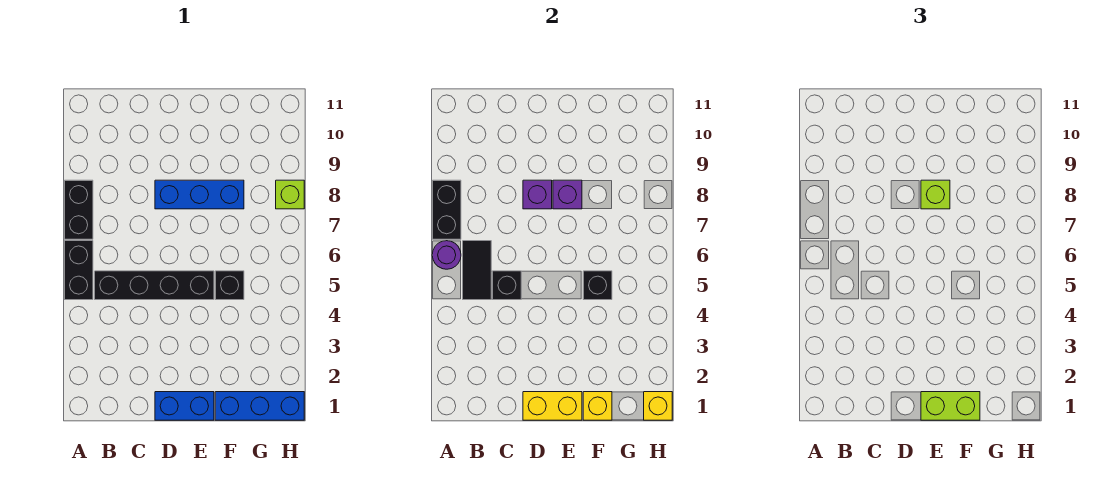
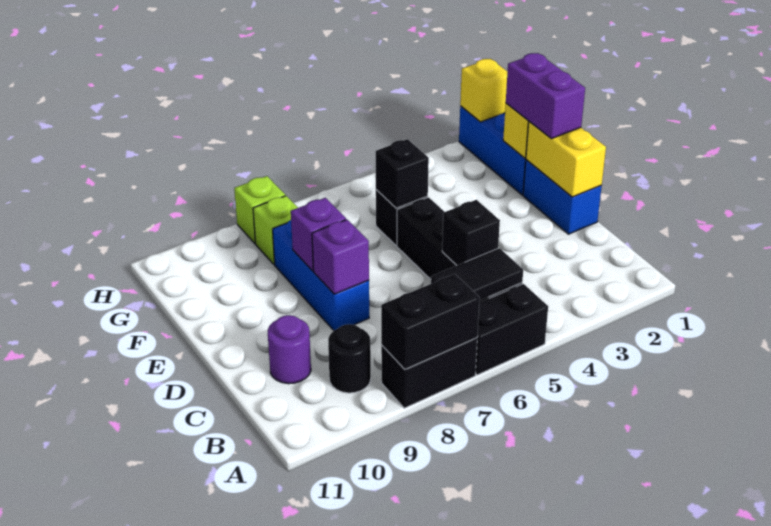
purple 1x1 round brick [432,241,461,269] -> purple 1x1 round brick moved to [268,315,311,384]
none -> black 1x1 round brick [328,324,371,393]
lime 1x2 brick [921,392,980,420] -> purple 1x2 brick [506,53,585,139]
lime 1x1 brick [921,180,950,209] -> lime 1x1 brick moved to [253,196,298,265]

